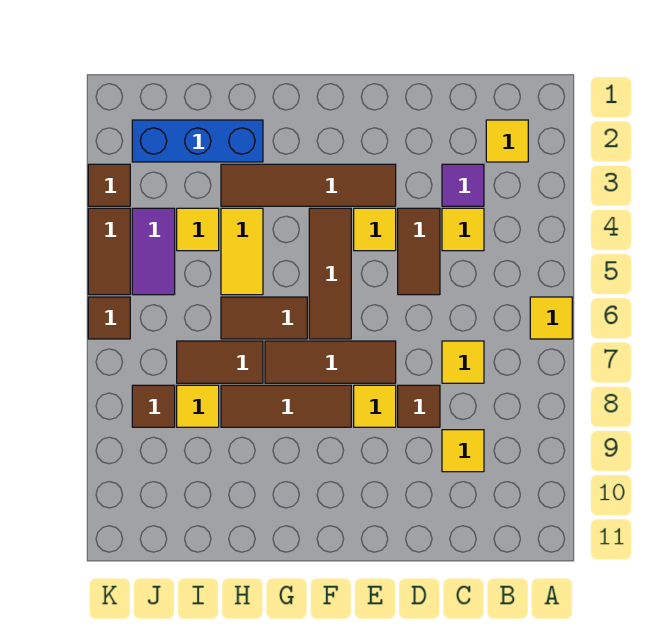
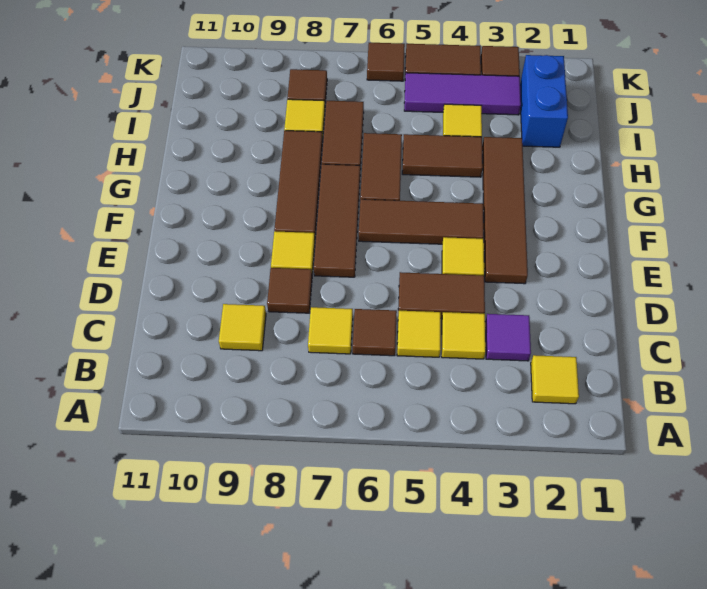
yellow 1x1 tile [530,297,572,339] -> yellow 1x1 tile moved to [397,311,441,357]
none -> brown 1x1 tile [353,309,397,356]
blue 1x3 brick [132,120,263,162] -> blue 1x2 brick [520,55,568,147]
yellow 1x2 tile [221,208,263,295] -> brown 1x2 tile [402,134,483,177]
purple 1x2 tile [132,208,175,295] -> purple 1x3 tile [404,73,521,115]

